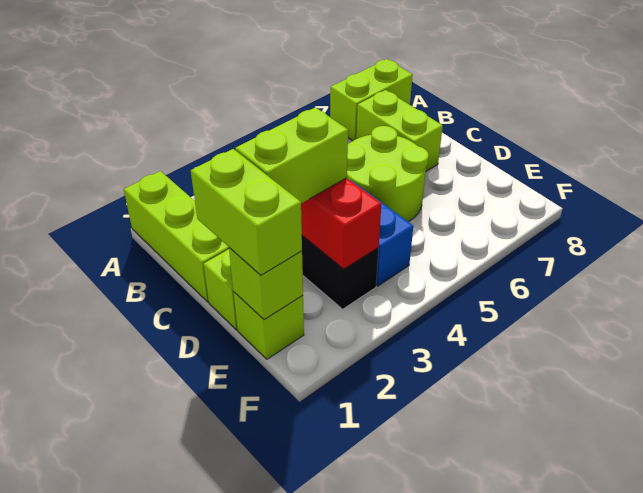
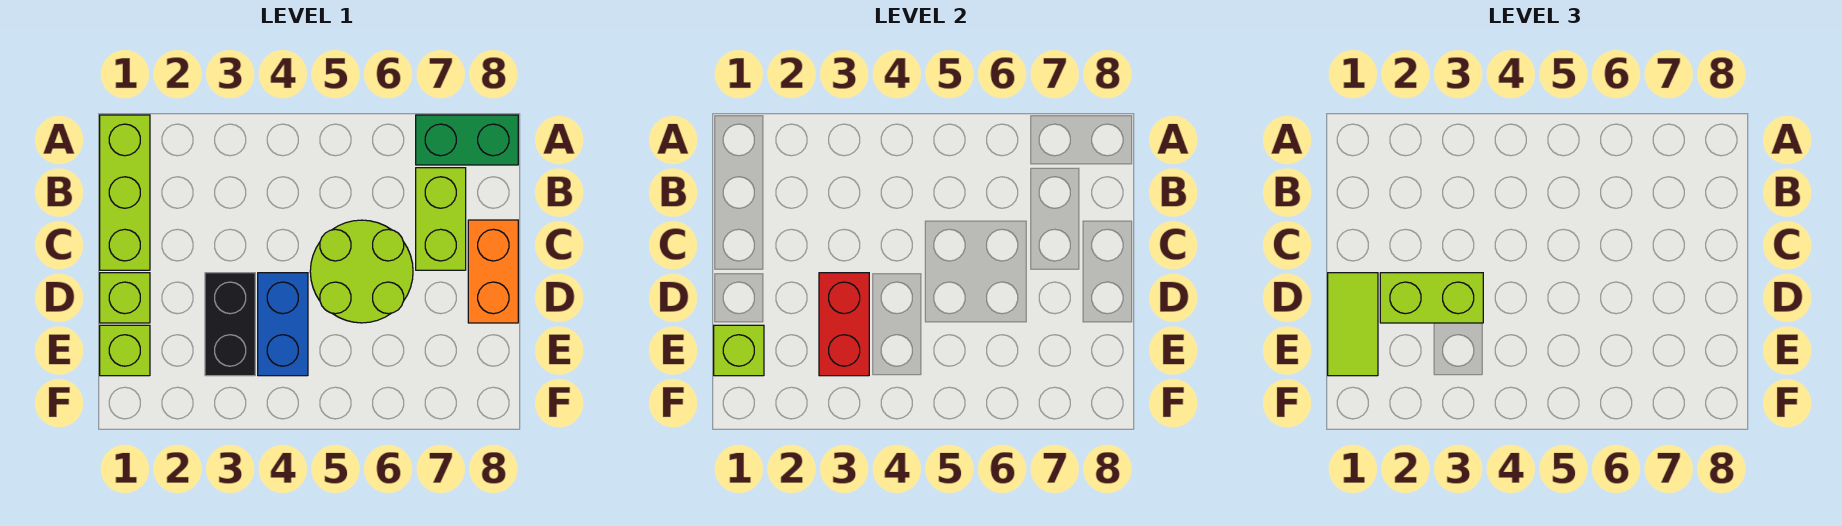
lime 1x2 brick [330,59,413,141] -> green 1x2 brick [416,115,518,165]
none -> orange 1x2 brick [468,220,518,323]
lime 1x2 brick [191,149,302,275] -> lime 1x2 tile [1328,273,1378,376]

